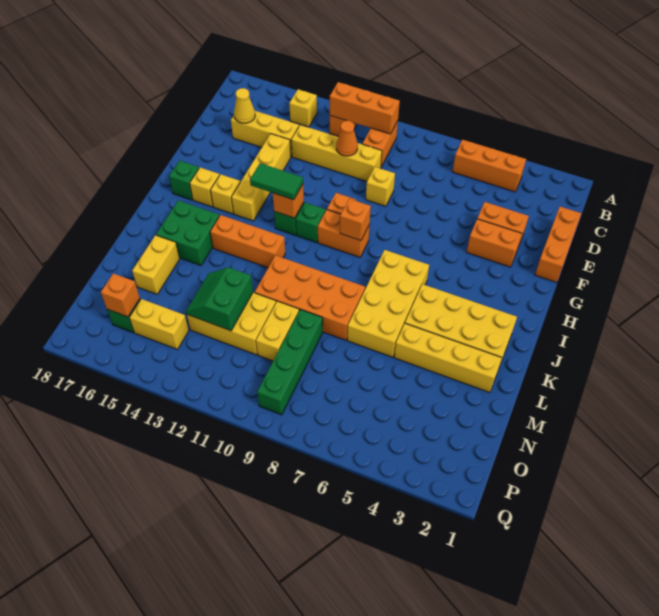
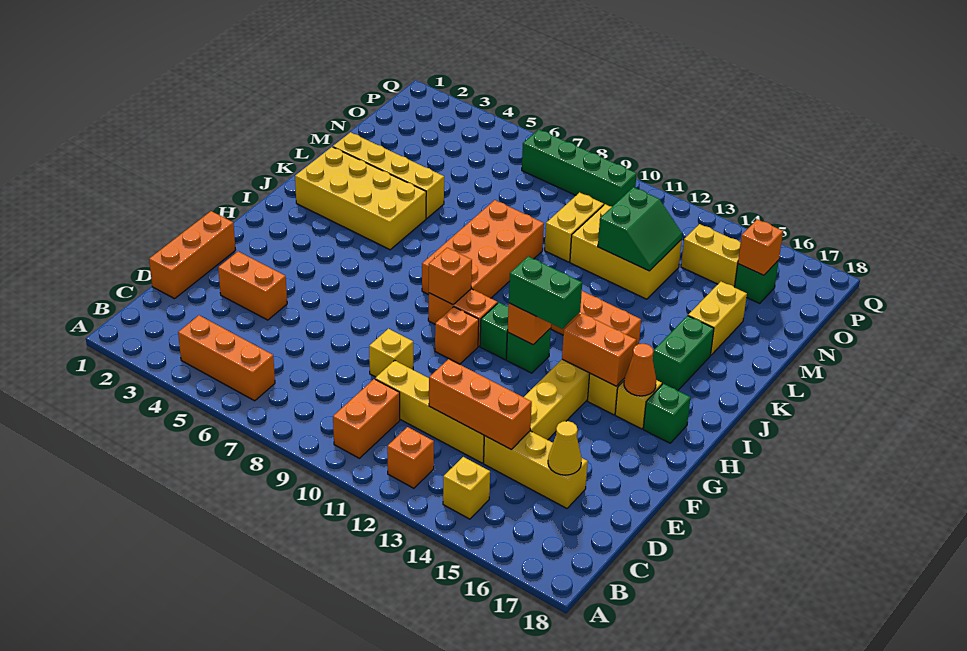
orange 1x3 brick [330,82,400,134] -> orange 1x3 brick moved to [429,359,532,450]
orange 1x1 cone [336,121,358,156] -> orange 1x1 cone moved to [624,344,656,396]
orange 1x2 brick [467,219,522,267] -> orange 1x2 brick moved to [562,313,636,386]
green 1x2 tile [250,163,303,200] -> green 1x2 brick [509,256,582,329]
yellow 2x4 brick [347,250,429,357] -> none
green 2x2 brick [156,200,220,265] -> green 1x2 brick [653,316,714,391]
orange 2x4 brick [255,255,365,340] -> orange 2x4 brick turned to [422,200,544,298]
green 1x4 brick [257,309,323,415] -> green 1x4 brick turned to [522,130,637,207]

